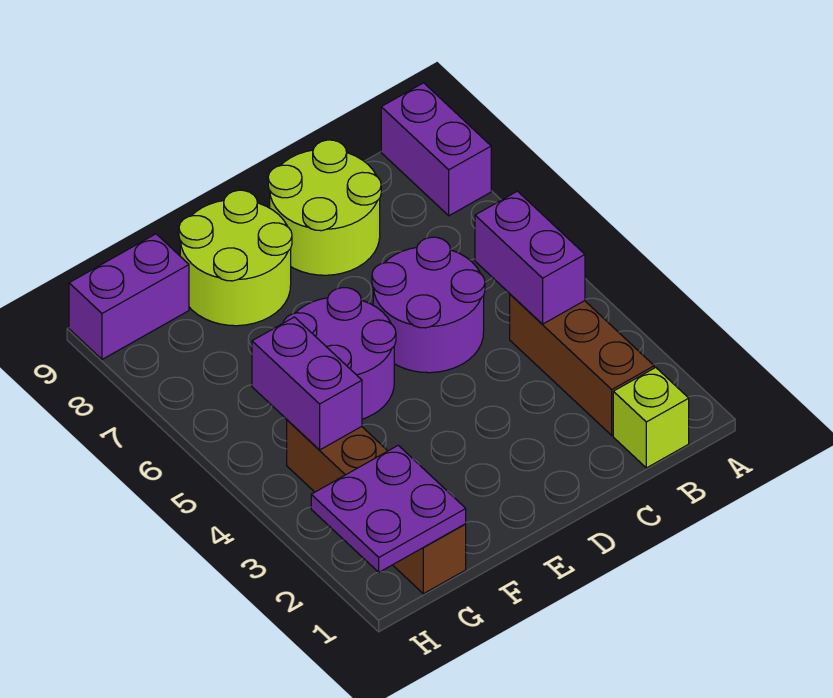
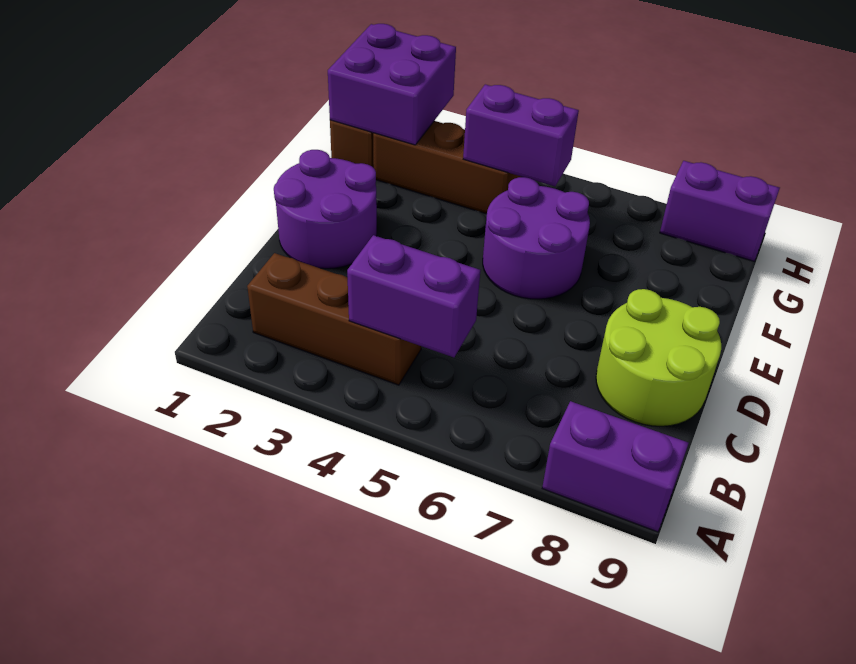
lime 1x1 brick [613,368,689,468] -> none
purple 2x2 round brick [372,237,485,373] -> purple 2x2 round brick moved to [274,150,377,269]
lime 2x2 round brick [179,190,292,326] -> none
purple 2x2 plate [311,445,466,572] -> purple 2x2 brick [328,24,456,145]
purple 1x2 brick [69,234,189,359] -> purple 1x2 brick turned to [660,161,780,261]

